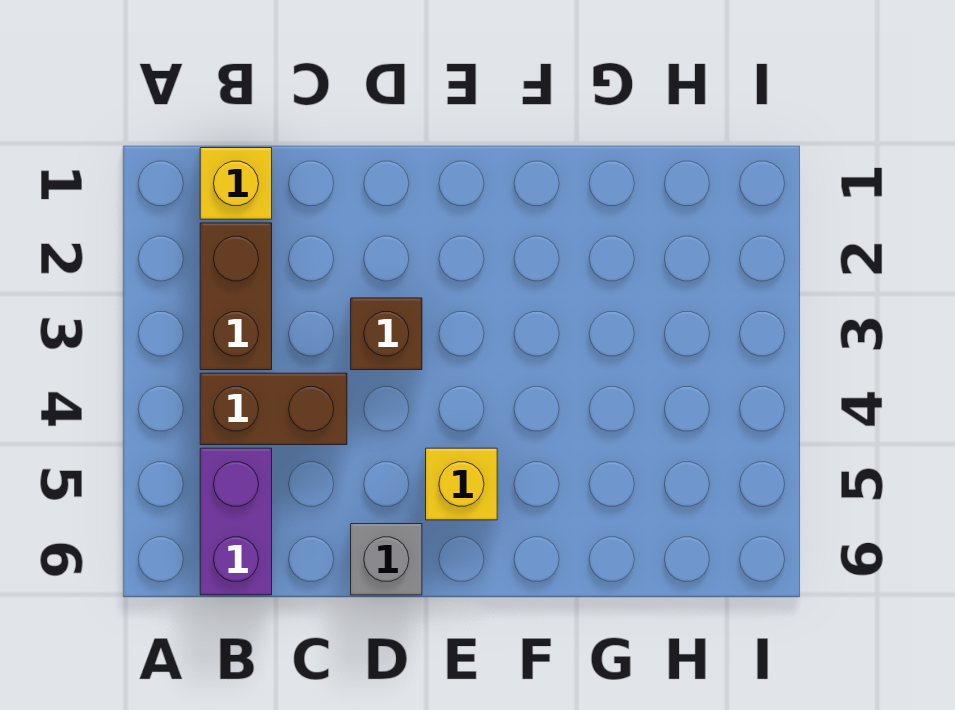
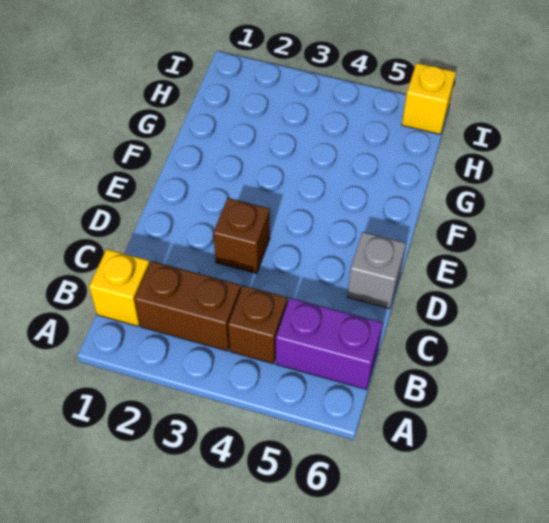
brown 1x2 brick [200,373,347,445] -> brown 1x1 brick [228,286,287,364]
yellow 1x1 brick [426,448,497,520] -> yellow 1x1 brick moved to [402,63,456,134]

